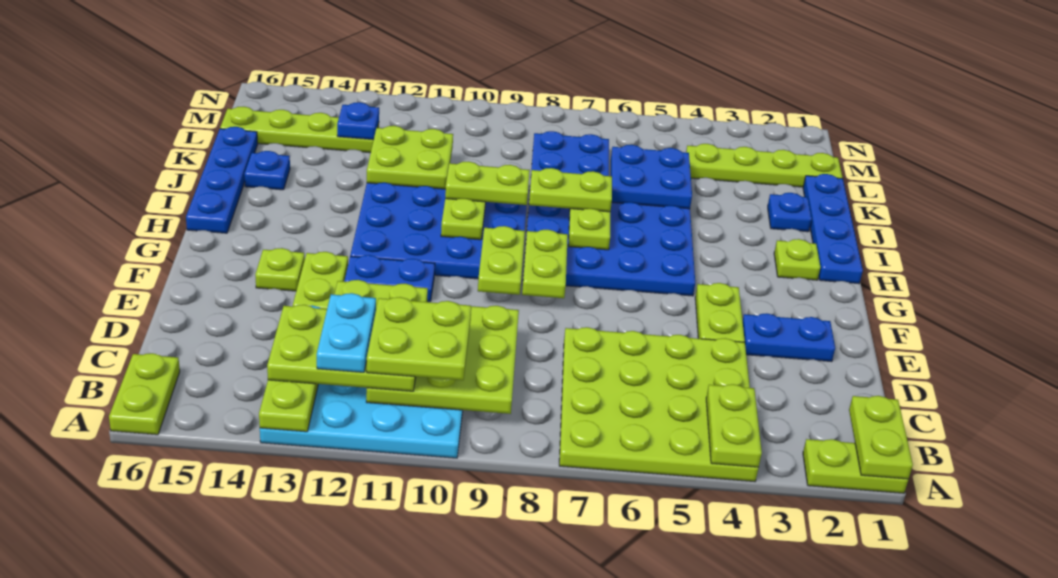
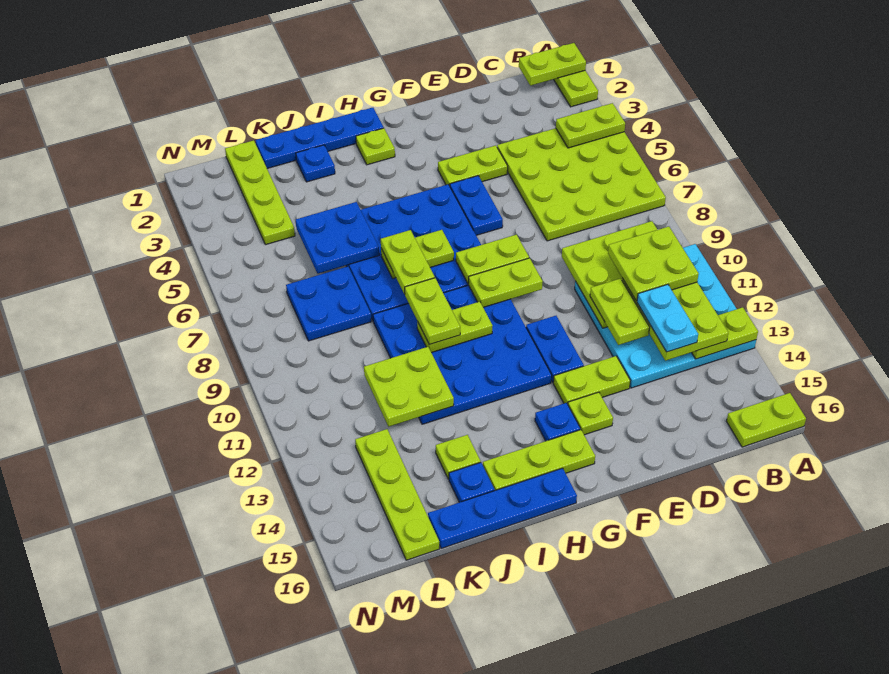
cyan 1x2 plate [317,293,376,372] -> cyan 1x2 plate turned to [637,284,698,352]
blue 1x2 plate [743,313,835,362] -> blue 1x2 plate moved to [450,176,503,235]
none -> lime 1x3 plate [483,430,595,490]
none -> lime 1x1 plate [436,435,481,479]
blue 1x1 plate [337,102,379,140] -> blue 1x1 plate moved to [535,403,580,441]

